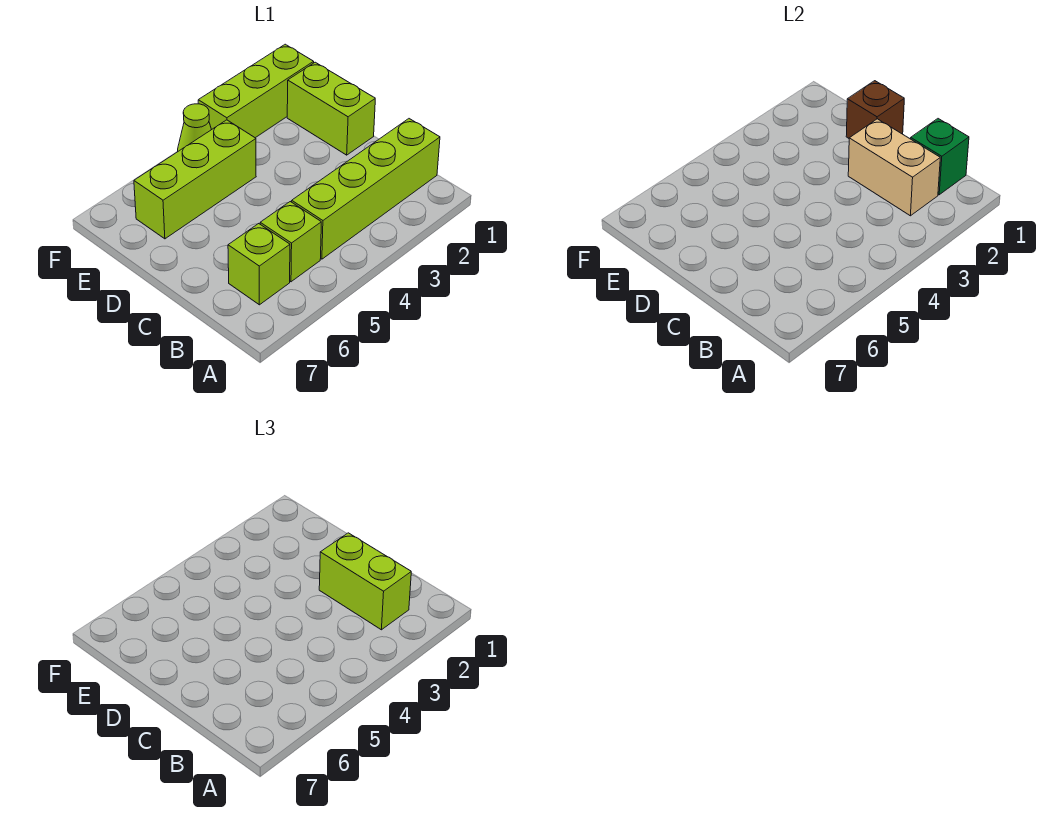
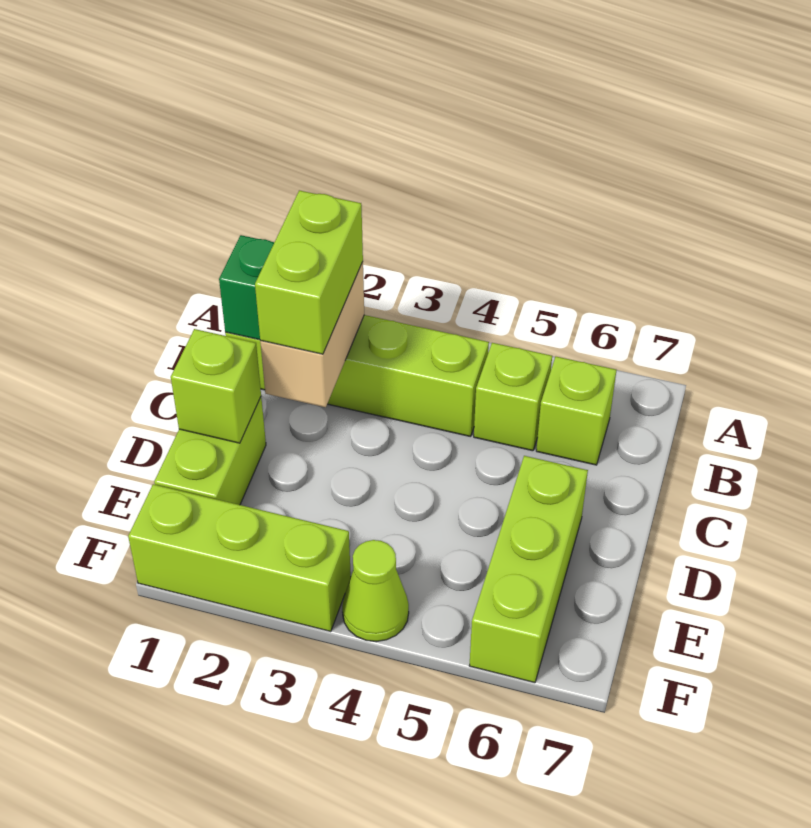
brown 1x1 brick [846,81,904,138] -> lime 1x1 brick [171,329,261,443]
lime 1x3 brick [134,120,256,239] -> lime 1x3 brick turned to [469,456,588,683]

